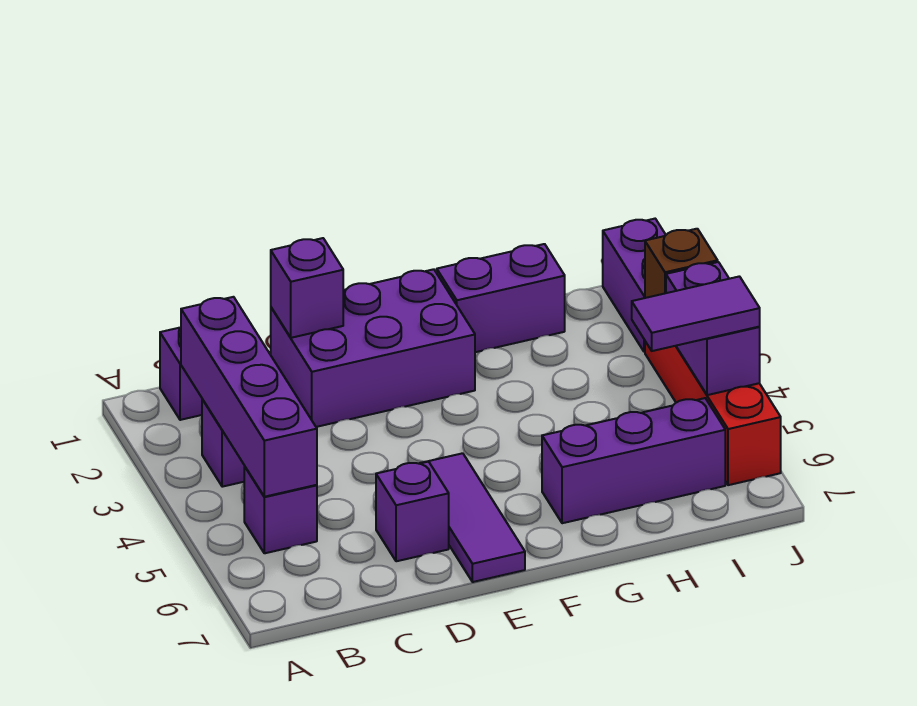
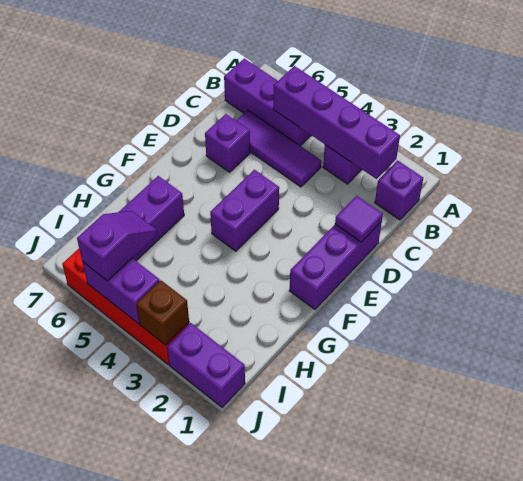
purple 1x1 brick [244,466,317,553] -> purple 1x3 brick [224,59,311,146]
purple 2x3 brick [271,269,475,427] -> purple 1x3 brick [289,221,382,309]
purple 1x1 brick [271,238,343,338] -> purple 1x1 tile [335,196,383,242]
purple 1x3 tile [419,453,525,582] -> purple 1x3 tile moved to [236,110,321,187]
purple 1x2 brick [437,244,565,352] -> purple 1x2 brick moved to [210,170,279,251]
purple 1x2 tile [632,276,760,351] -> purple 1x2 slope [77,211,157,281]

